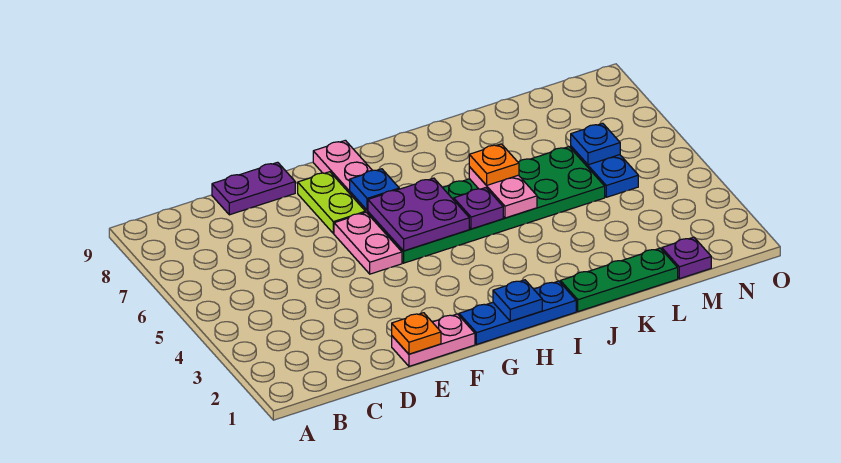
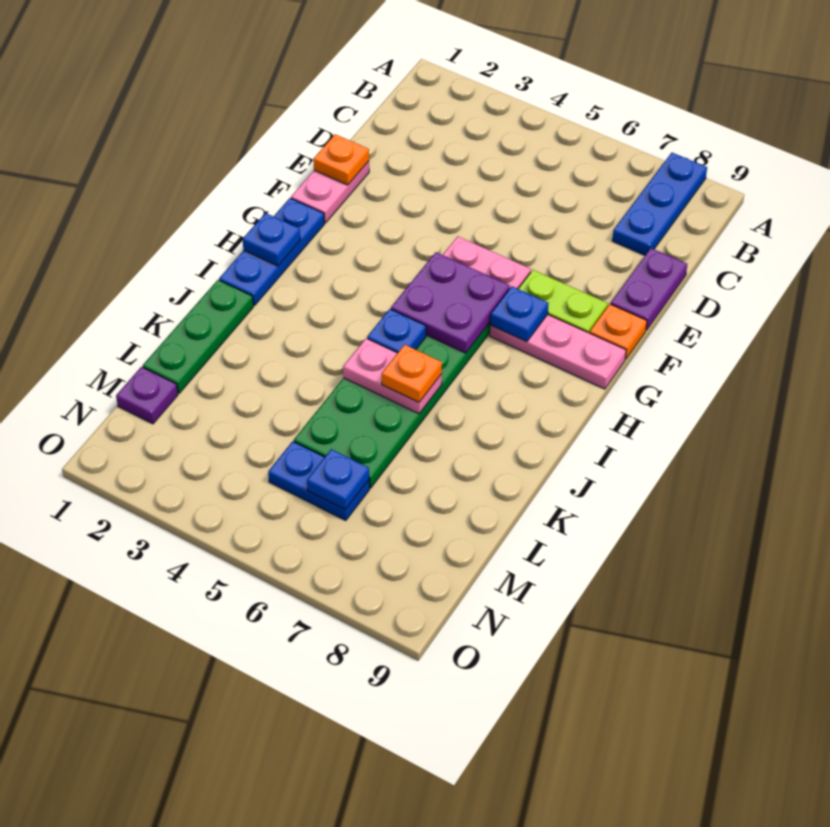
none -> blue 1x3 plate [612,153,707,255]
none -> orange 1x1 plate [590,304,647,359]
purple 1x1 plate [454,188,503,229] -> blue 1x1 plate [367,309,426,353]

